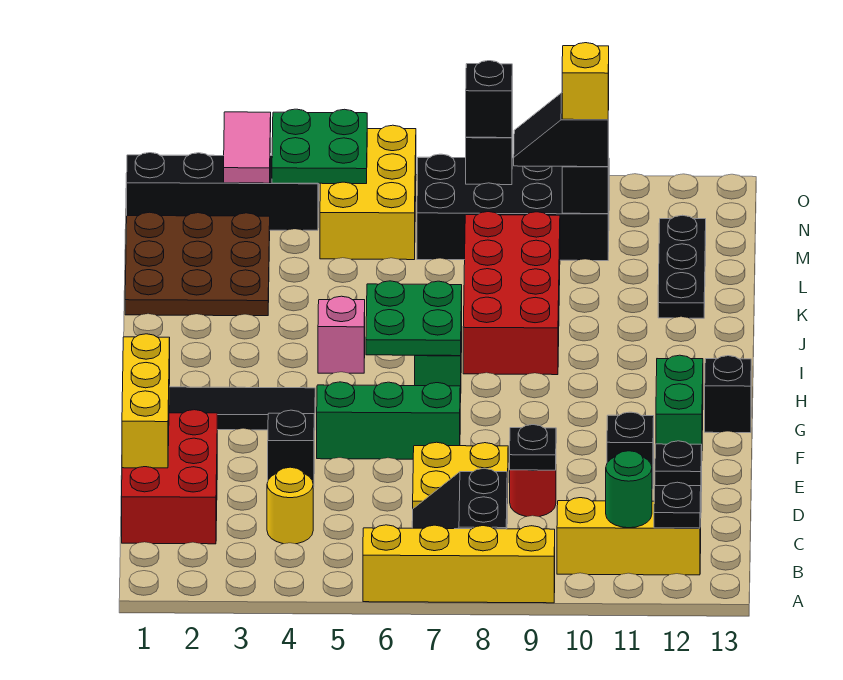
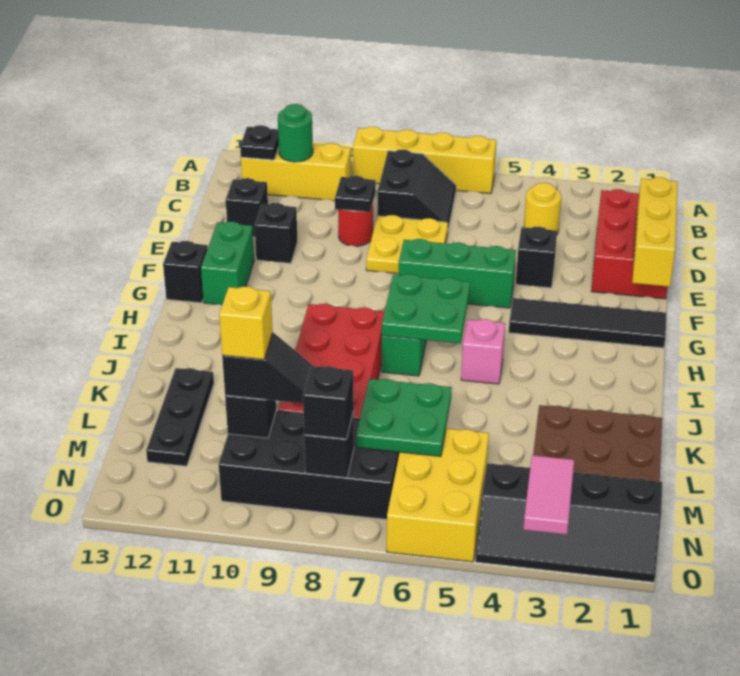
green 2x2 plate [272,109,367,184] -> green 2x2 plate moved to [356,379,452,456]

